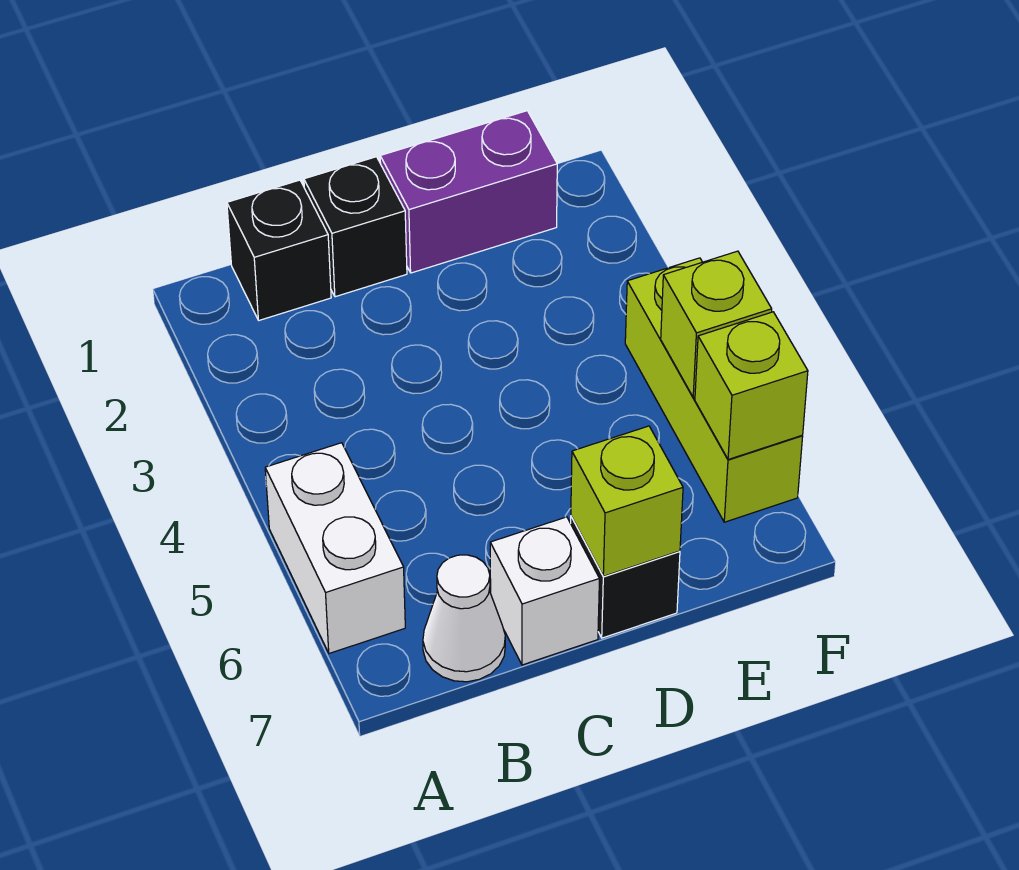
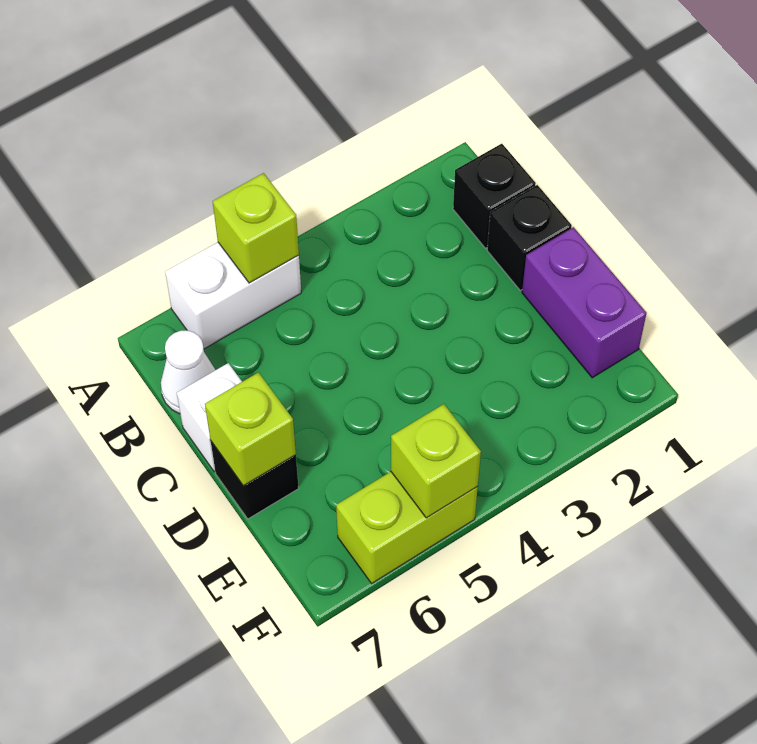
lime 1x3 brick [625,258,803,522] -> lime 1x2 brick [336,472,478,583]
lime 1x1 brick [695,312,808,460] -> lime 1x1 brick moved to [213,173,299,283]

